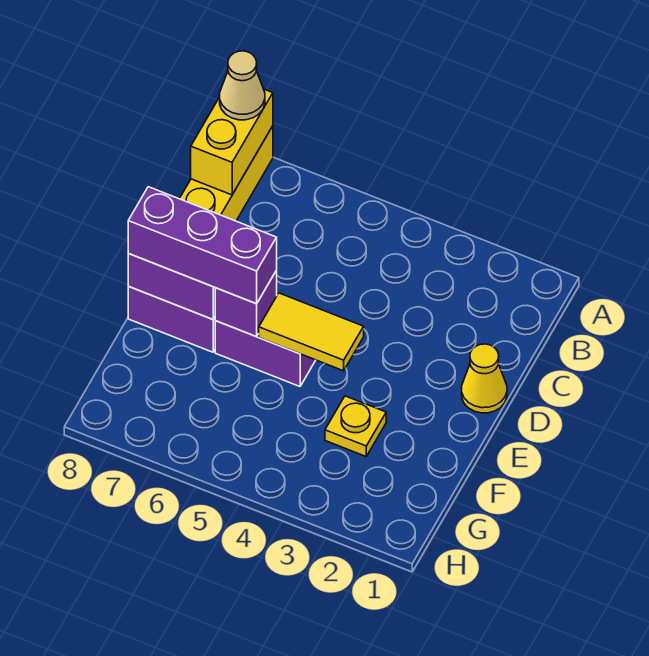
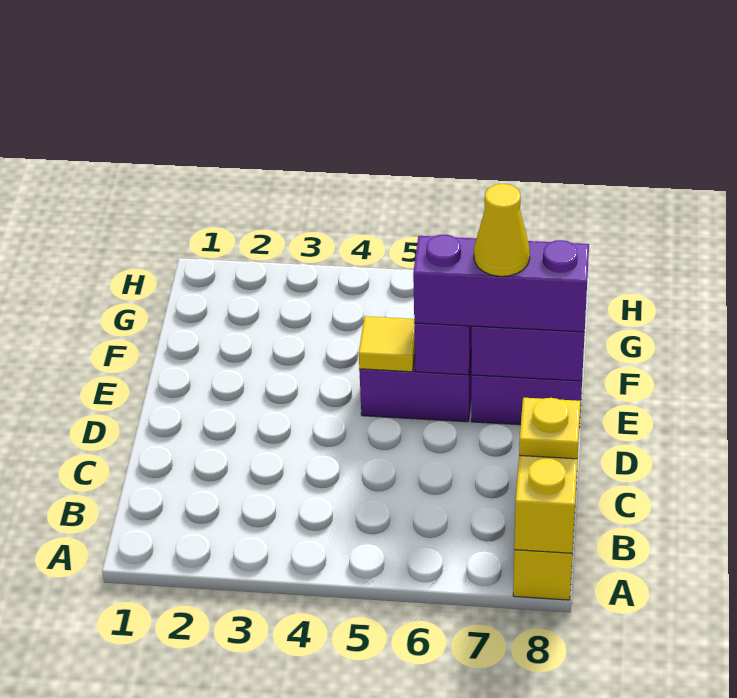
tan 1x1 cone [219,51,265,120] -> none
yellow 1x1 cone [462,344,507,413] -> yellow 1x1 cone moved to [474,184,530,276]
yellow 1x2 tile [259,293,364,371] -> yellow 1x1 tile [359,316,415,372]
yellow 1x1 plate [325,396,386,456] -> yellow 1x1 plate moved to [519,398,581,459]

